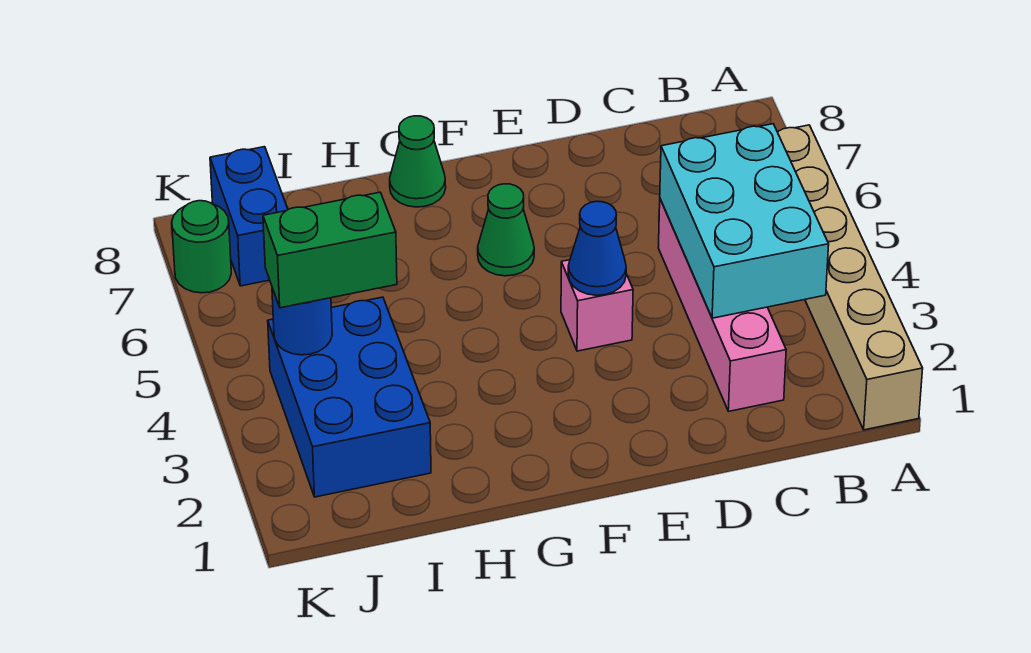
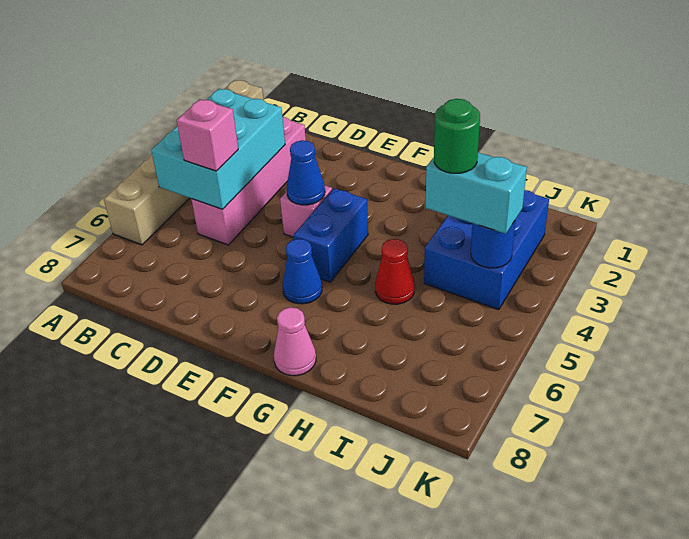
none -> pink 1x1 brick [177,99,238,171]
green 1x1 cone [478,184,534,276] -> blue 1x1 cone [283,239,322,304]
green 1x1 cone [390,116,446,207] -> pink 1x1 cone [274,307,316,376]
none -> red 1x1 cone [375,239,415,304]
green 1x2 brick [263,192,397,308] -> cyan 1x2 brick [426,153,527,234]
blue 1x2 brick [210,147,288,286] -> blue 1x2 brick moved to [294,188,368,282]
green 1x1 round brick [172,201,231,293] -> green 1x1 round brick moved to [434,99,480,173]

